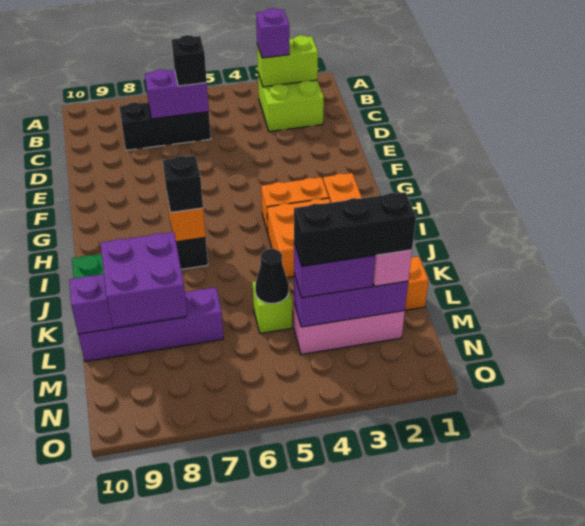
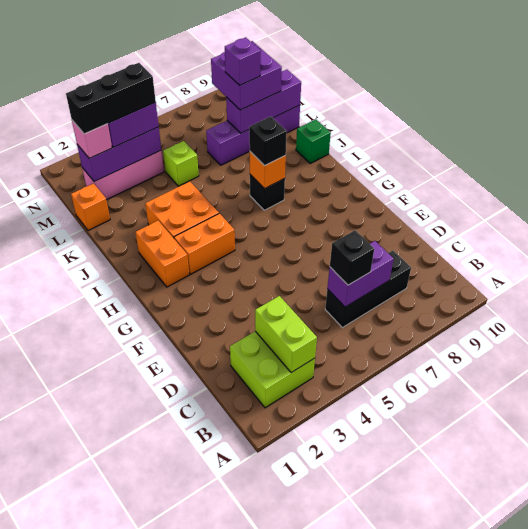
lime 1x2 brick [257,35,318,87] -> lime 1x2 brick turned to [255,296,317,373]
purple 1x1 brick [256,8,289,58] -> purple 1x1 brick moved to [225,37,261,85]
black 1x1 cone [255,249,289,303] -> none

